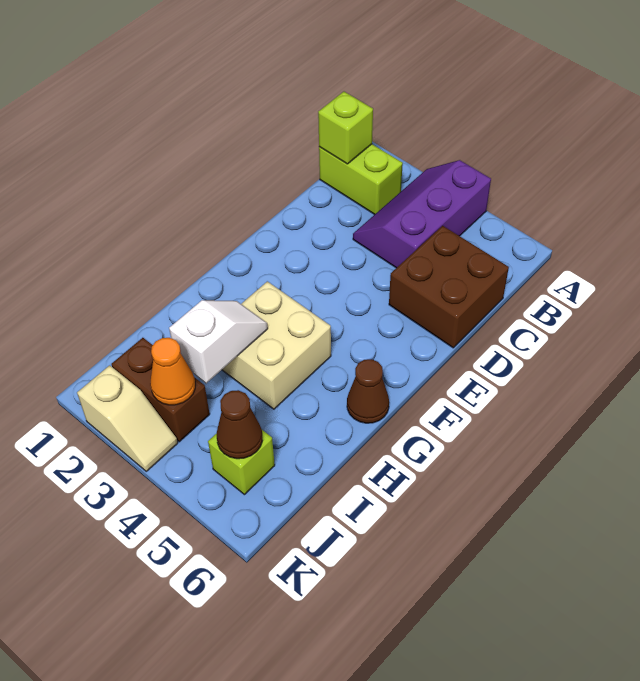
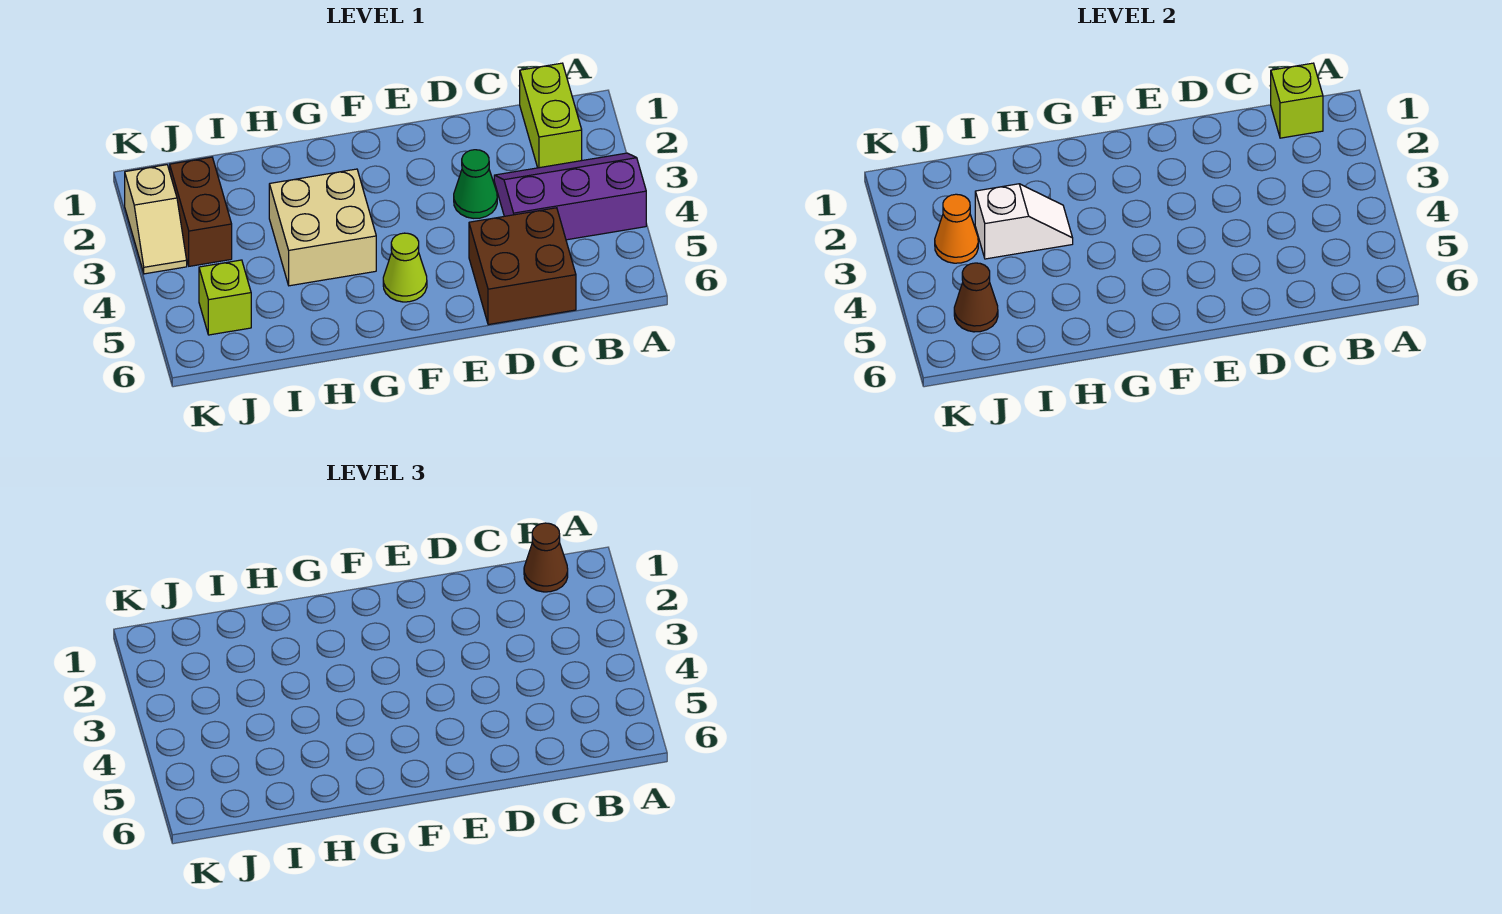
none -> green 1x1 cone [454,150,497,218]
none -> lime 1x1 cone [383,233,427,302]
brown 1x1 cone [347,359,389,423] -> brown 1x1 cone moved to [524,523,568,592]

